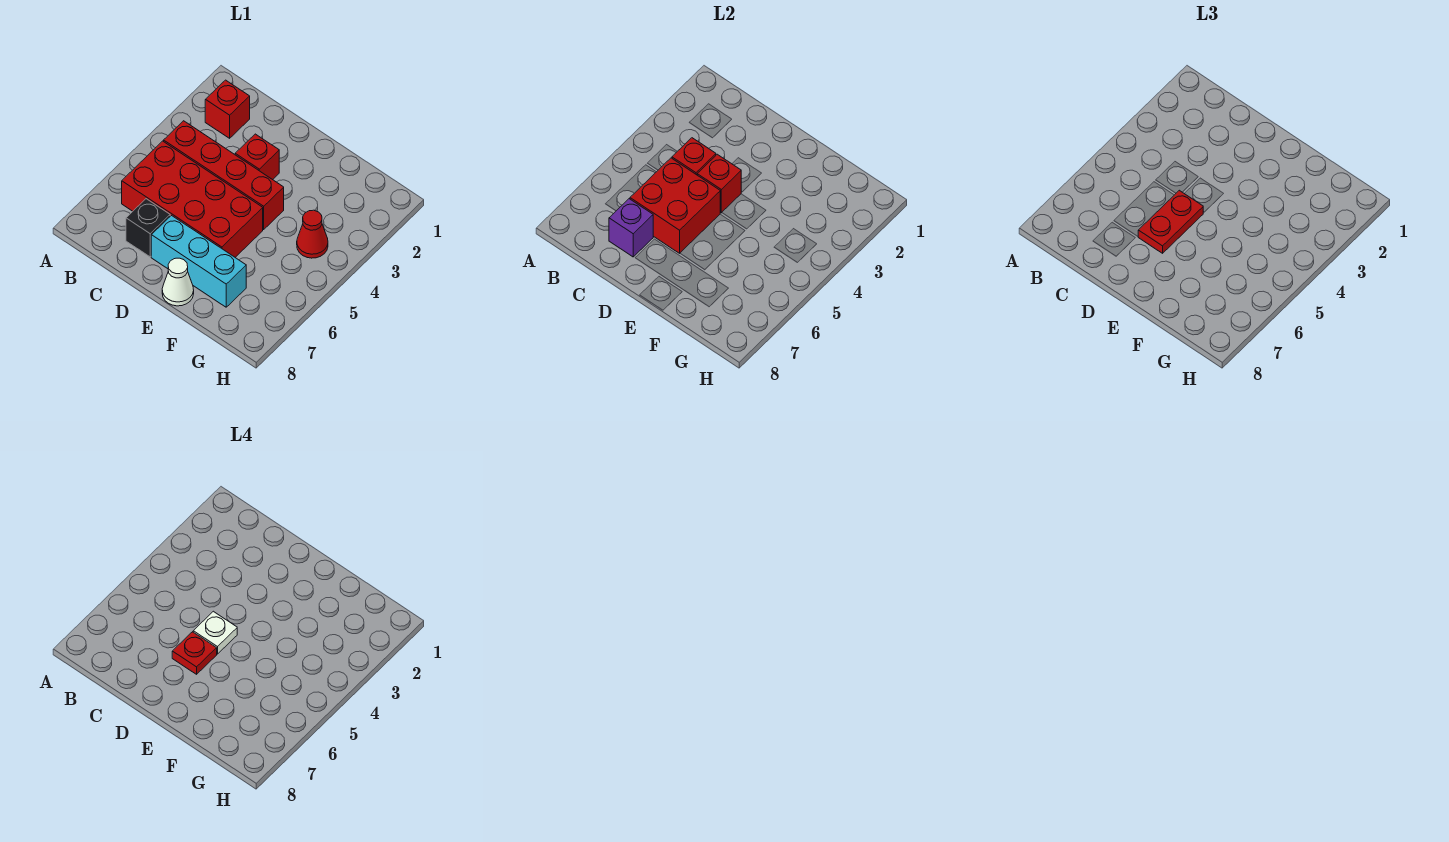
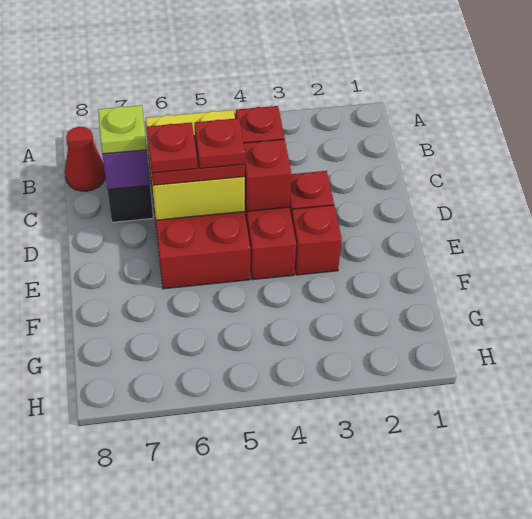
red 1x1 brick [205,80,250,138] -> red 1x1 brick moved to [291,205,342,275]
red 2x2 brick [630,158,720,253] -> yellow 2x2 brick [146,110,245,220]
none -> lime 1x1 plate [98,105,147,154]
white 1x1 plate [193,611,237,654] -> red 1x1 plate [194,118,245,168]
cyan 1x3 brick [151,216,246,307] -> none
white 1x1 cone [162,258,194,306] -> none
red 1x1 cone [297,210,328,258] -> red 1x1 cone moved to [65,127,106,191]

